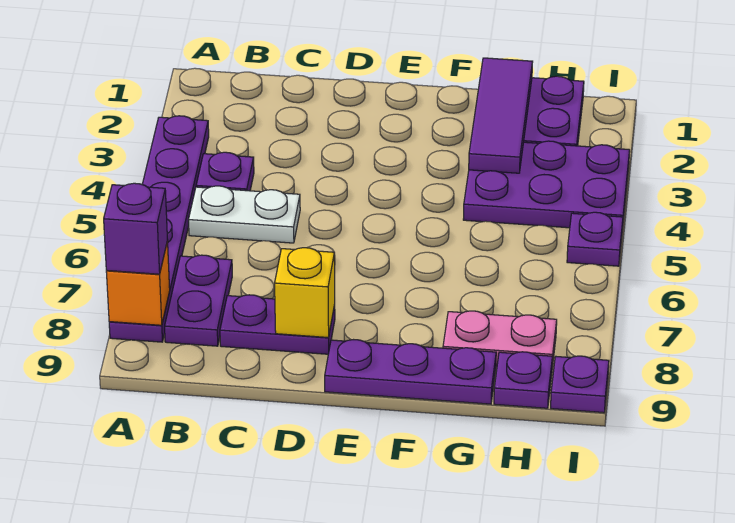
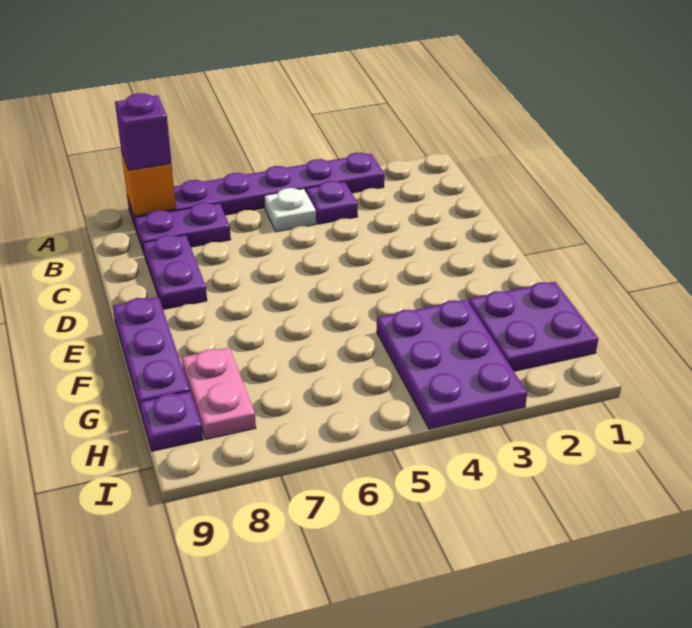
white 1x2 plate [189,186,300,243] -> white 1x1 plate [264,188,316,232]
yellow 1x1 brick [275,248,335,338] -> none
purple 1x3 tile [469,58,533,173] -> none
purple 1x1 plate [567,212,623,266] -> none
purple 1x1 plate [551,356,609,413] -> none

